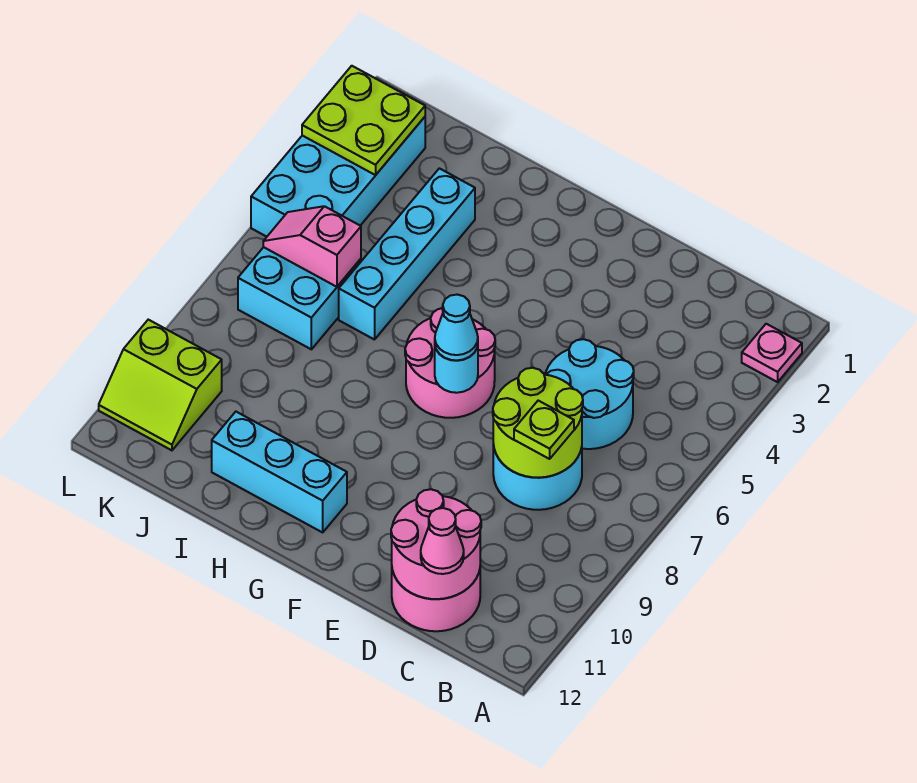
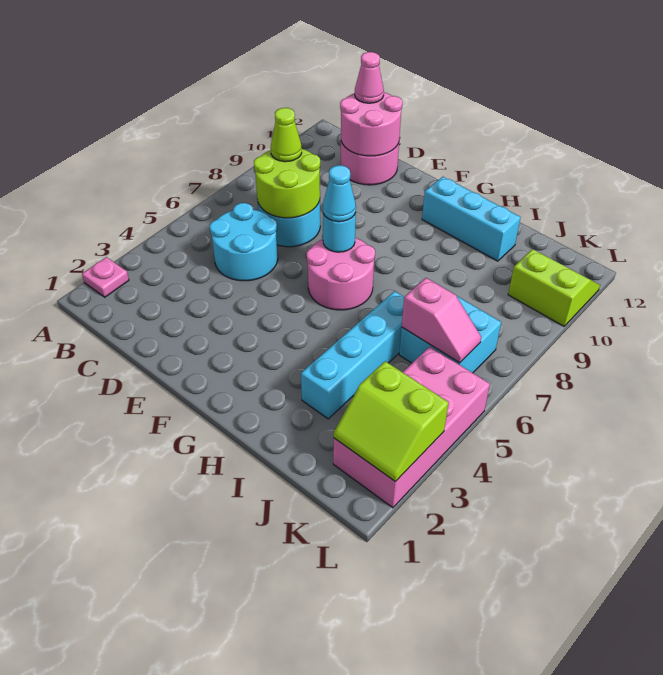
lime 1x1 plate [514,401,574,459] -> lime 1x1 cone [271,108,302,162]
cyan 2x4 brick [251,117,425,237] -> pink 2x4 brick [333,347,490,508]
lime 2x2 plate [302,66,425,175] -> lime 2x2 slope [334,361,449,482]

